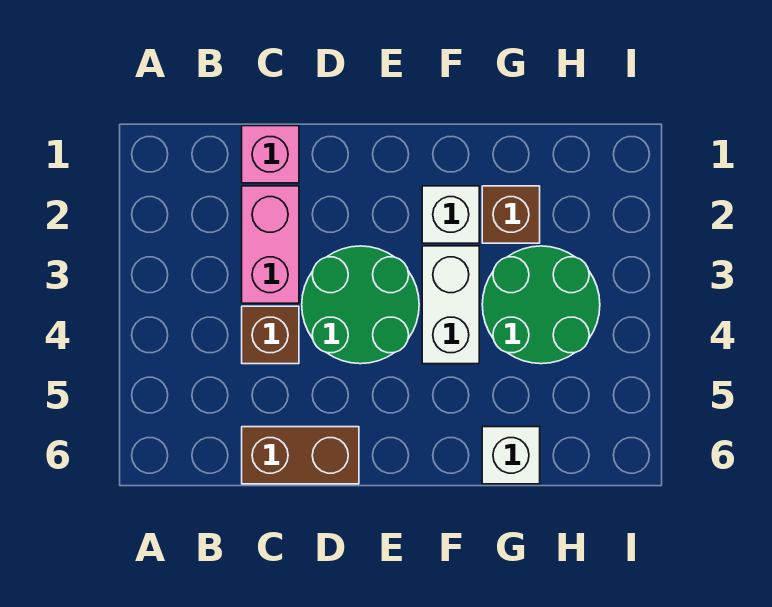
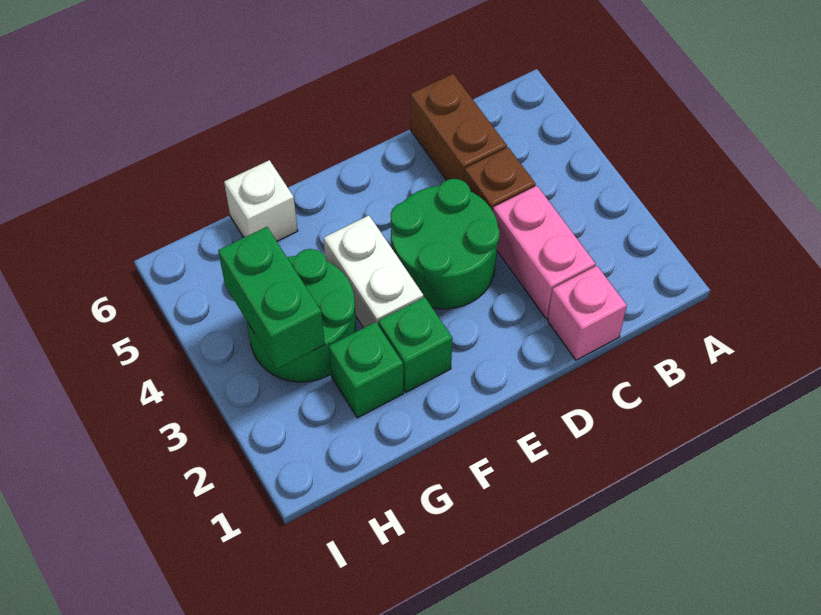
brown 1x2 brick [242,427,359,484] -> brown 1x2 brick turned to [411,74,507,181]
white 1x1 brick [422,186,479,243] -> green 1x1 brick [378,297,453,392]
brown 1x1 brick [482,186,540,243] -> green 1x1 brick [329,322,403,418]
none -> green 1x2 brick [218,227,325,369]

